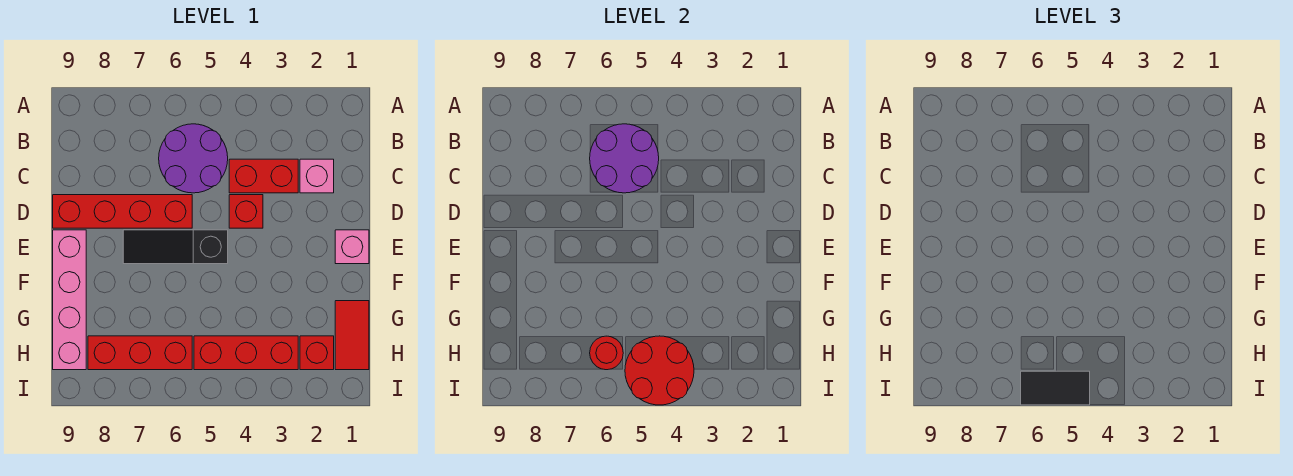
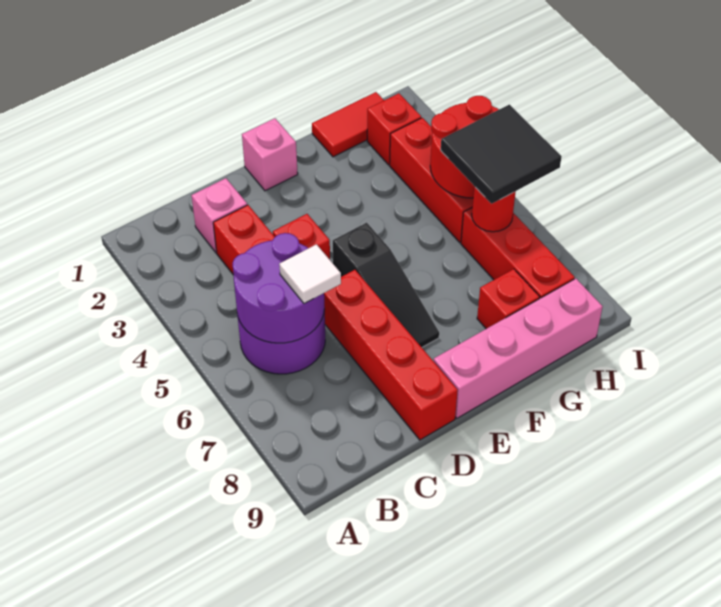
none -> white 1x1 tile [279,244,341,303]
none -> red 1x1 brick [477,269,540,329]
black 1x2 tile [1021,371,1090,405] -> black 2x2 tile [441,105,562,204]

